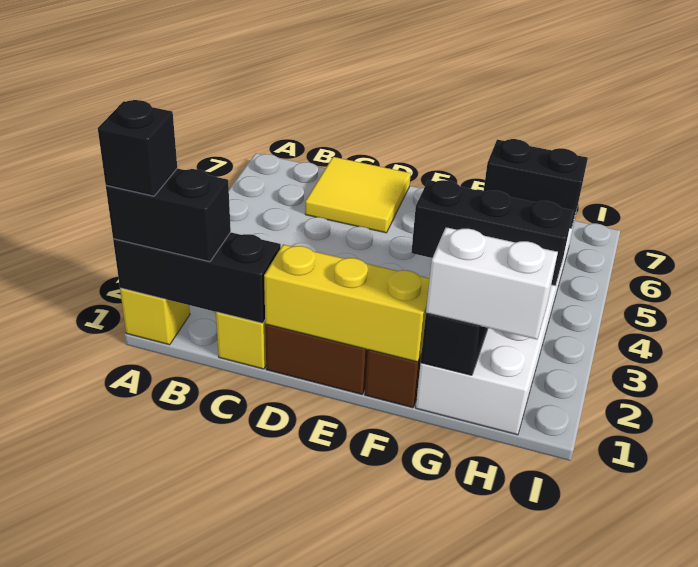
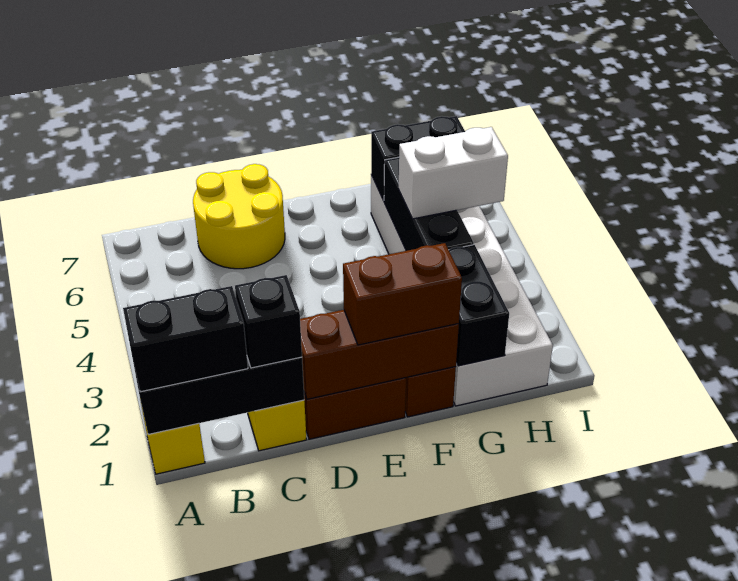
black 1x1 brick [98,100,177,196] -> black 1x1 brick moved to [235,275,302,368]
yellow 2x2 tile [305,157,411,233] -> yellow 2x2 round brick [193,164,285,269]
yellow 1x3 brick [264,244,430,362] -> brown 1x3 brick [300,310,459,399]
none -> brown 1x2 brick [343,243,462,345]
black 1x3 brick [411,180,573,286] -> black 1x3 brick turned to [384,157,474,251]
white 1x2 brick [426,227,558,339] -> white 1x2 brick moved to [399,127,508,219]

